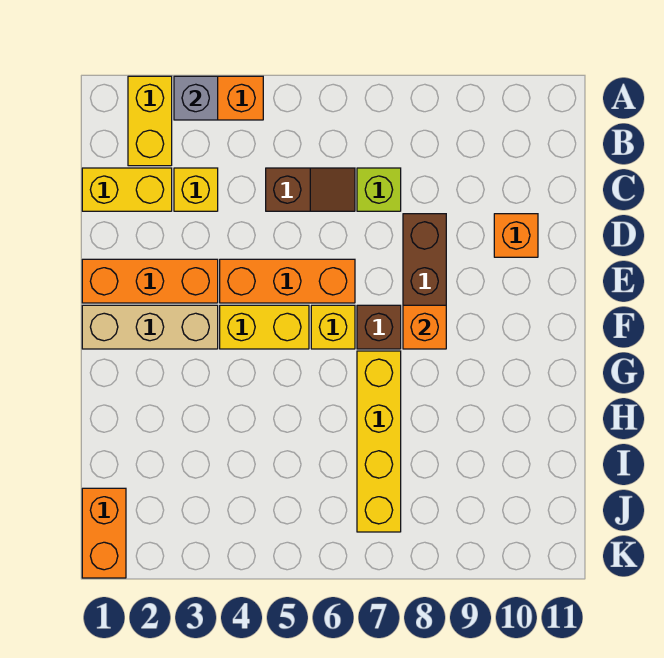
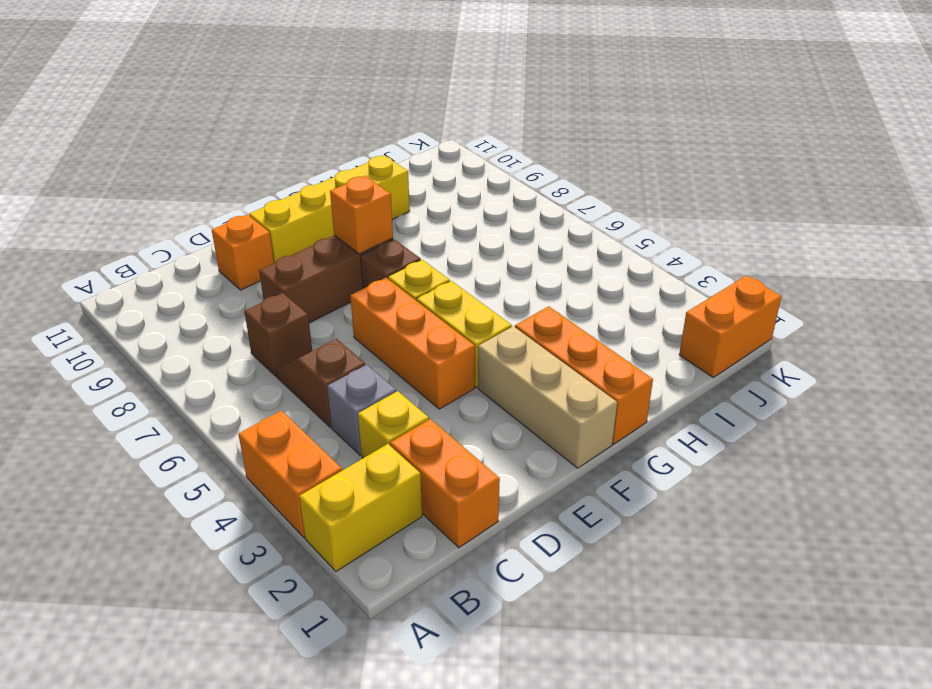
grey 1x1 brick [174,76,218,120] -> grey 1x1 brick moved to [327,365,396,455]
yellow 1x2 brick [82,168,172,211] -> orange 1x2 brick [390,419,500,548]
lime 1x1 brick [357,168,401,211] -> brown 1x1 brick [244,293,312,376]
orange 1x3 brick [82,259,218,303] -> orange 1x3 brick moved to [515,306,653,444]
yellow 1x4 brick [357,351,401,532] -> yellow 1x4 brick moved to [249,155,410,263]

